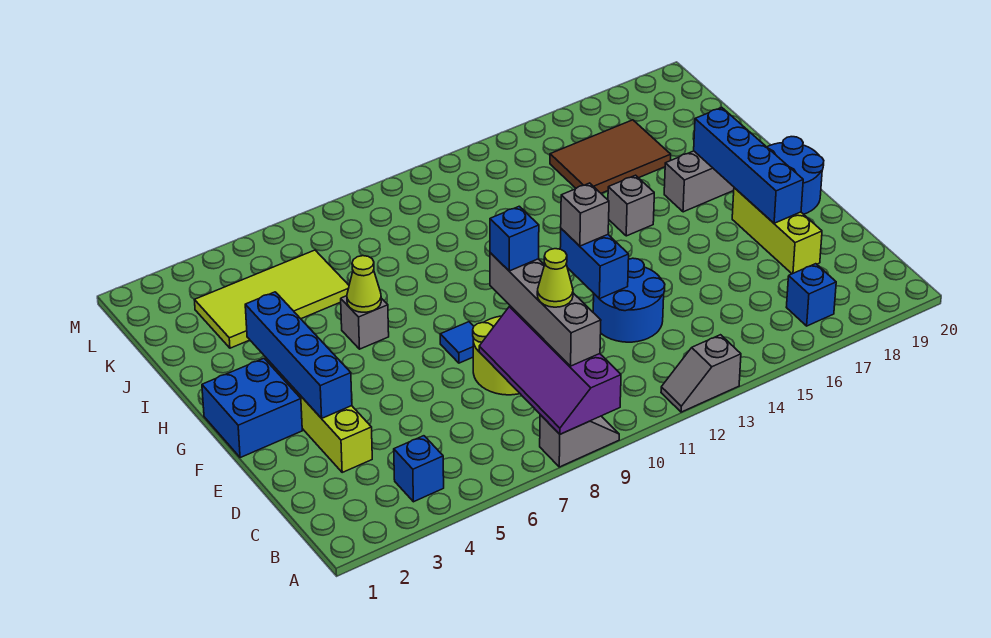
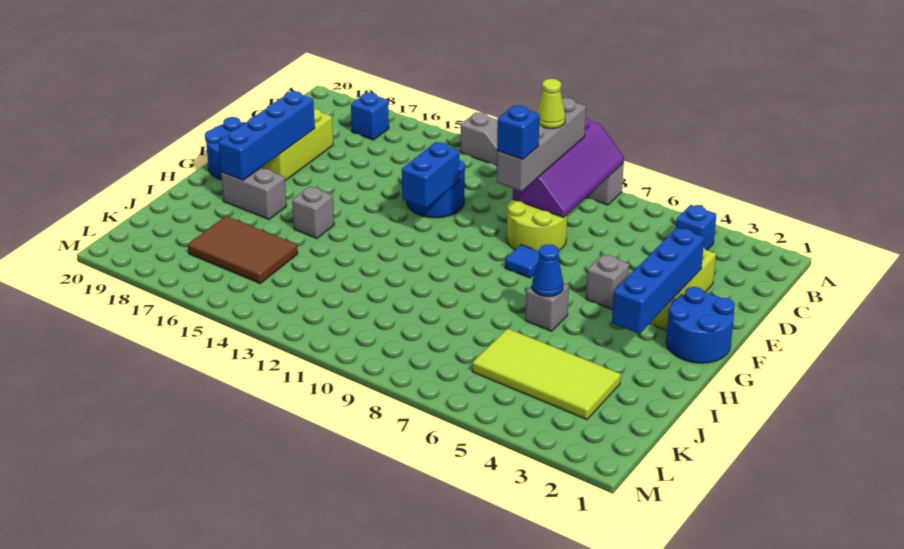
blue 2x2 brick [202,358,302,458] -> blue 2x2 round brick [666,287,735,363]
grey 1x1 brick [561,183,609,246] -> grey 1x1 brick moved to [586,254,629,309]
lime 1x1 cone [347,256,381,312] -> blue 1x1 cone [532,244,563,297]

